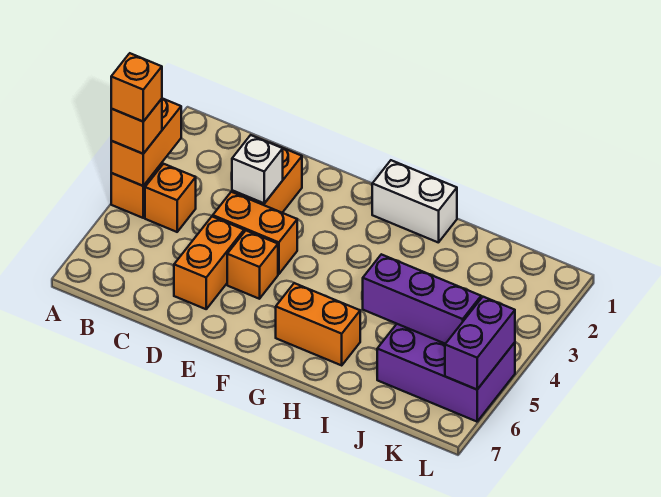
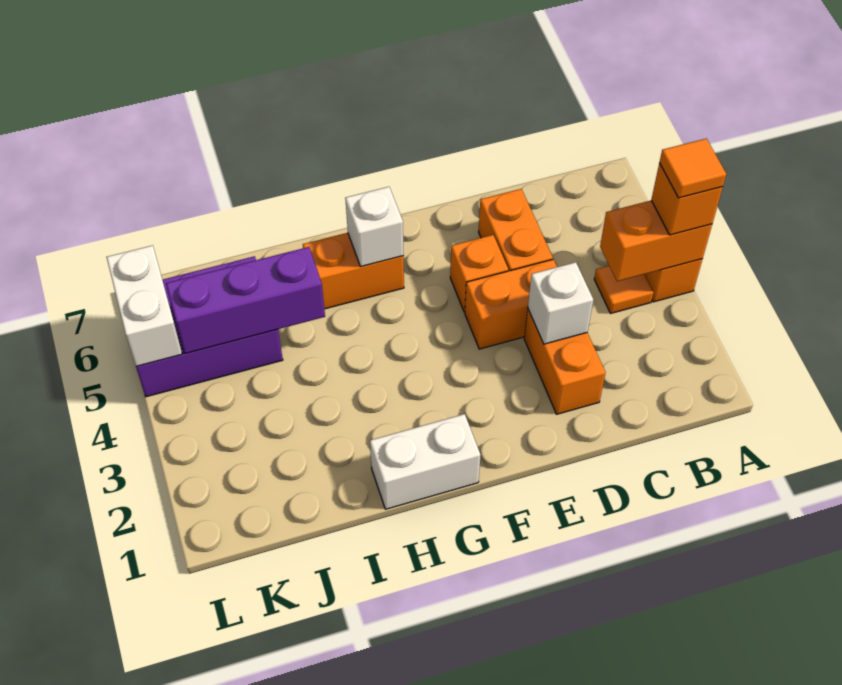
orange 1x2 brick [111,99,181,186] -> orange 1x2 brick turned to [600,201,712,281]
orange 1x1 brick [111,53,162,121] -> orange 1x1 tile [659,139,726,198]
orange 1x1 brick [145,164,196,232] -> orange 1x1 tile [594,266,654,313]
none -> white 1x1 brick [345,187,404,266]
purple 1x2 brick [445,297,515,389] -> white 1x2 brick [107,245,182,366]

